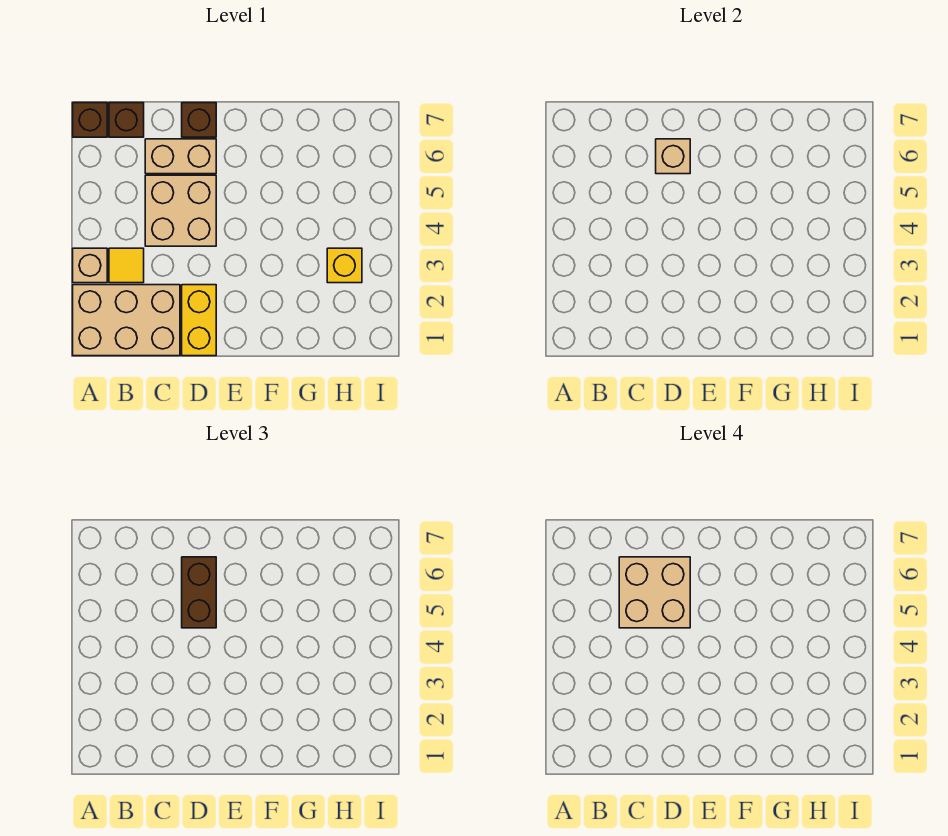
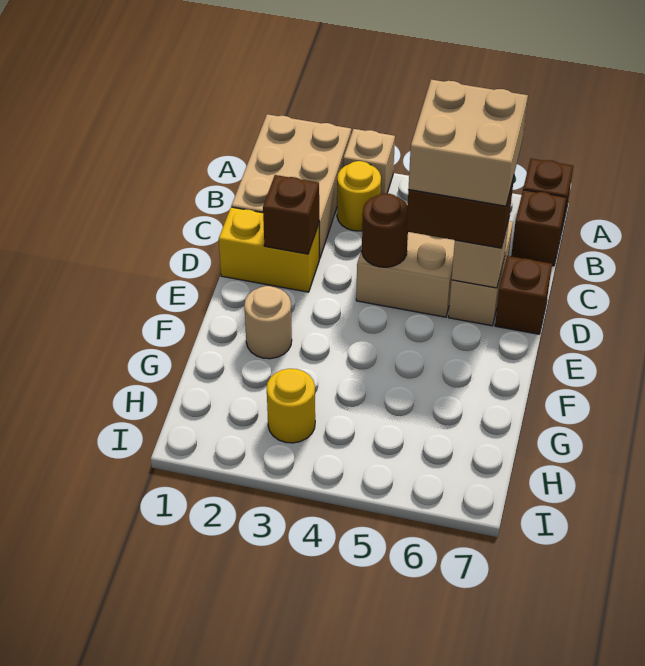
yellow 1x1 tile [109,248,144,283] -> yellow 1x1 round brick [337,161,381,231]
none -> brown 1x1 brick [263,175,319,254]
none -> brown 1x1 round brick [362,193,408,267]
none -> tan 1x1 round brick [244,286,292,359]
yellow 1x1 brick [327,248,362,283] -> yellow 1x1 round brick [267,369,315,443]

